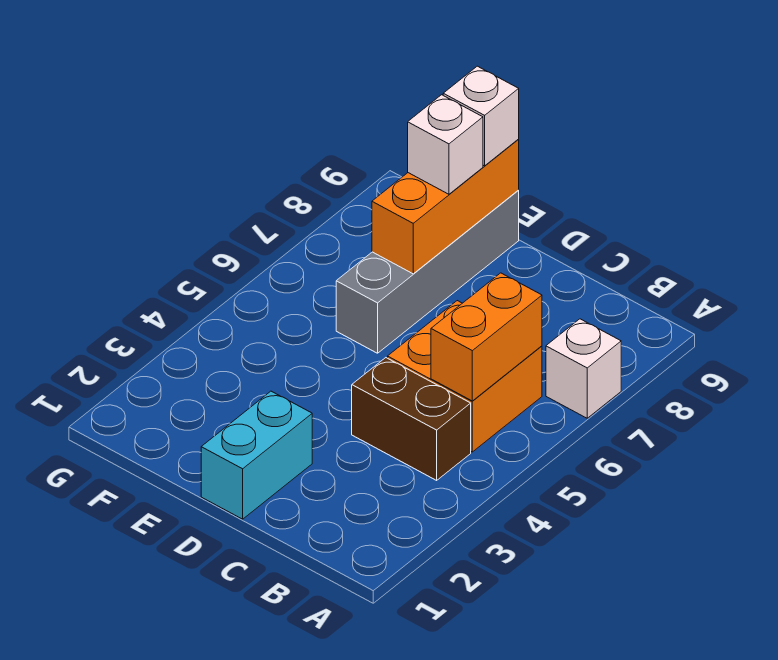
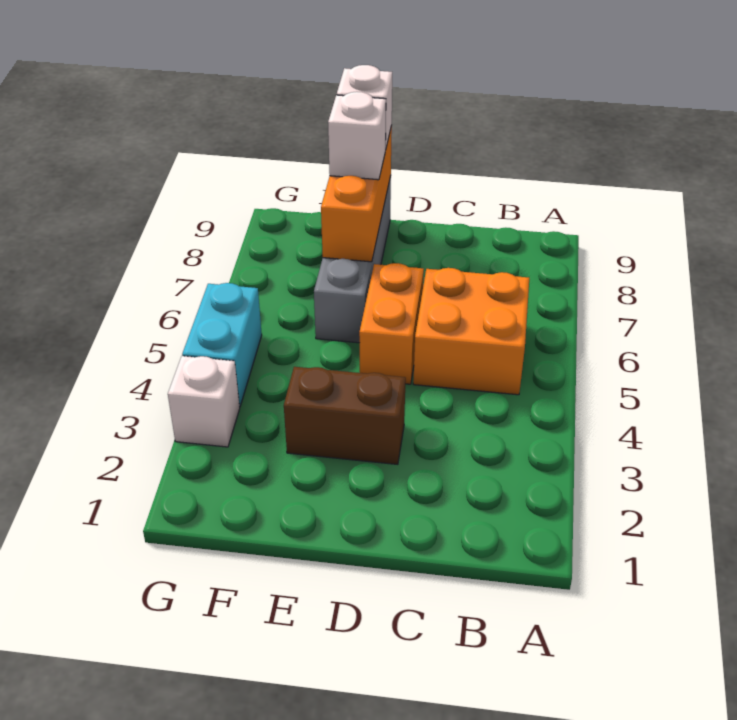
white 1x1 brick [546,319,621,418] -> white 1x1 brick moved to [168,356,240,447]
brown 1x2 brick [352,358,471,480] -> brown 1x2 brick moved to [284,367,406,464]
orange 1x2 brick [431,273,542,401] -> orange 1x2 brick moved to [359,263,424,384]
cyan 1x2 brick [201,391,312,519] -> cyan 1x2 brick moved to [182,283,262,407]

